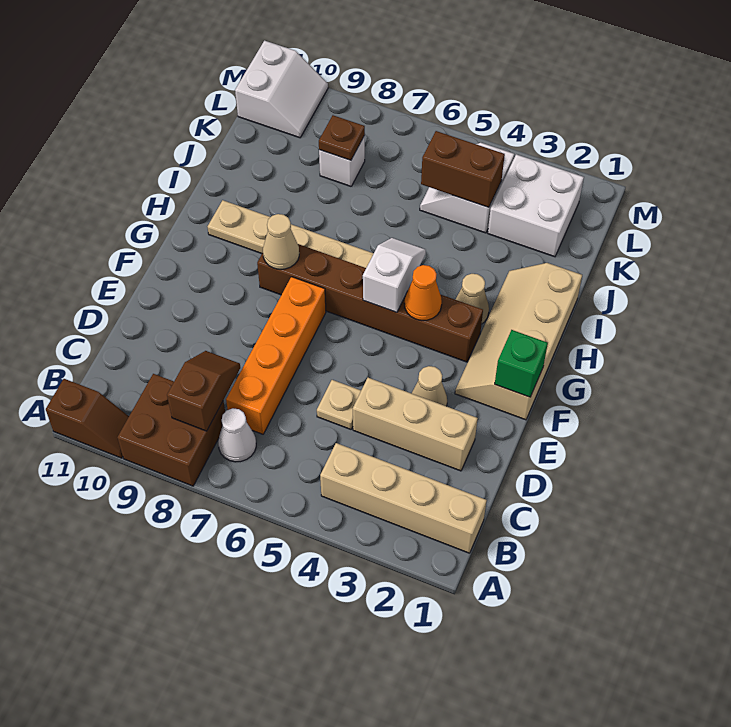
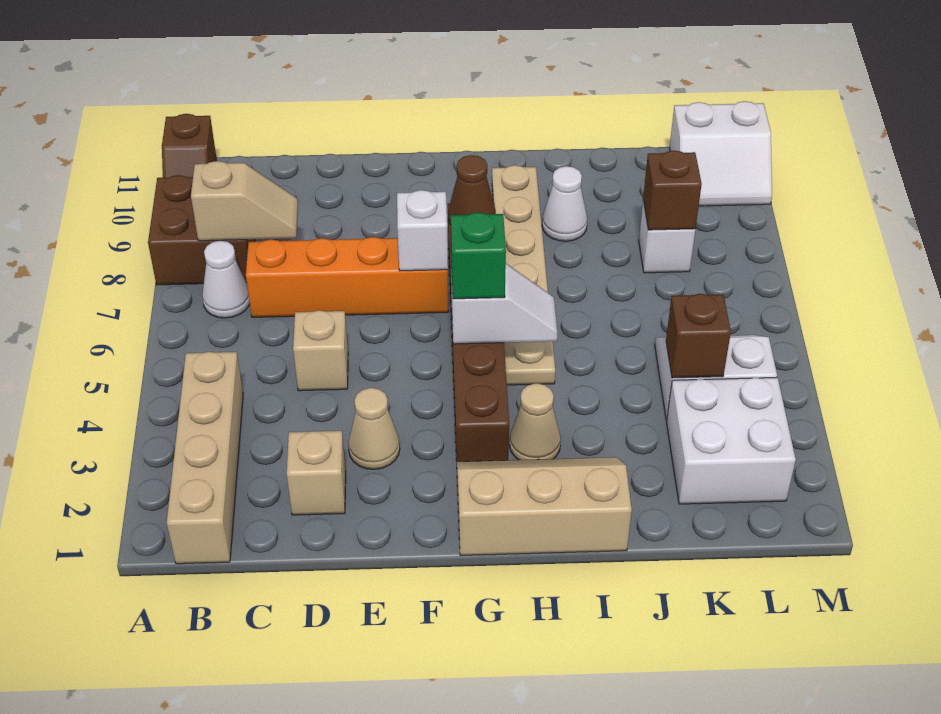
brown 1x2 slope [167,351,240,431] -> tan 1x2 slope [191,161,298,241]
tan 1x3 brick [353,378,478,471] -> tan 1x1 brick [287,431,346,515]
tan 1x1 plate [317,380,361,429] -> tan 1x1 brick [293,310,348,391]
tan 2x4 slope [455,263,582,420] -> tan 2x3 slope [457,457,632,556]
green 1x1 brick [495,330,548,397] -> green 1x1 brick moved to [451,212,506,299]
none -> white 1x1 brick [397,190,448,271]
orange 1x1 cone [405,265,442,320] -> none
tan 1x1 cone [263,214,299,269] -> brown 1x1 cone [448,155,496,224]
none -> white 1x1 cone [542,166,587,241]
brown 1x2 brick [421,131,505,207] -> brown 1x1 brick [666,294,731,378]
brown 1x1 plate [319,115,365,160] -> brown 1x1 brick [643,151,702,230]

